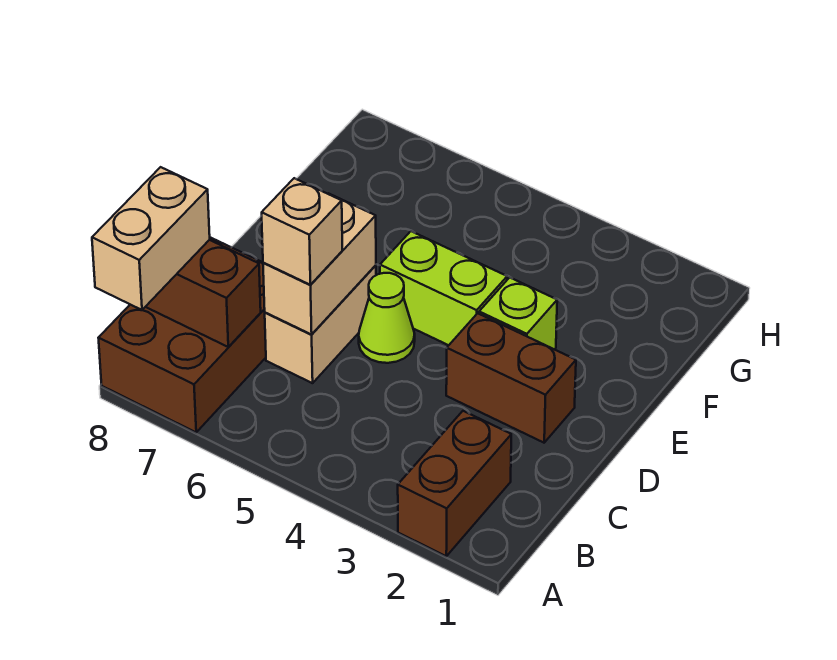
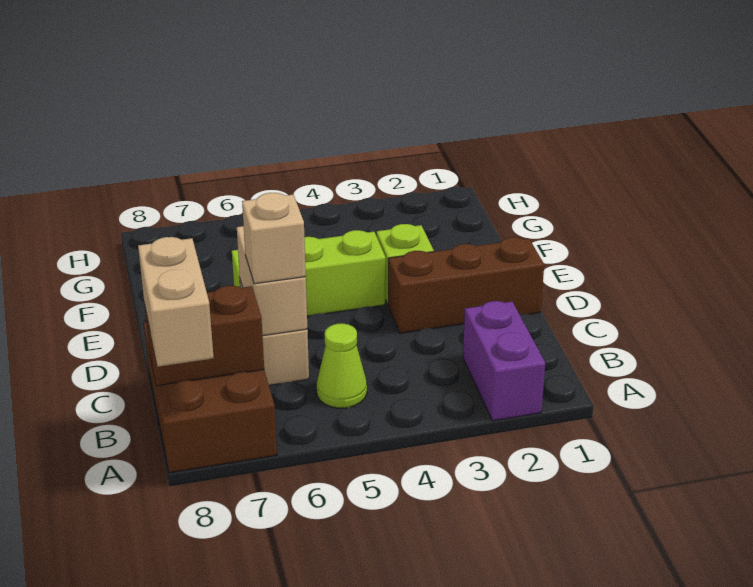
brown 1x2 brick [398,411,511,556] -> purple 1x2 brick [463,301,545,421]
brown 1x2 brick [446,313,576,443] -> brown 1x3 brick [388,237,544,333]
lime 1x1 cone [359,273,415,363] -> lime 1x1 cone moved to [317,323,367,408]
lime 1x2 brick [380,231,507,345] -> lime 1x3 brick [232,230,385,316]

